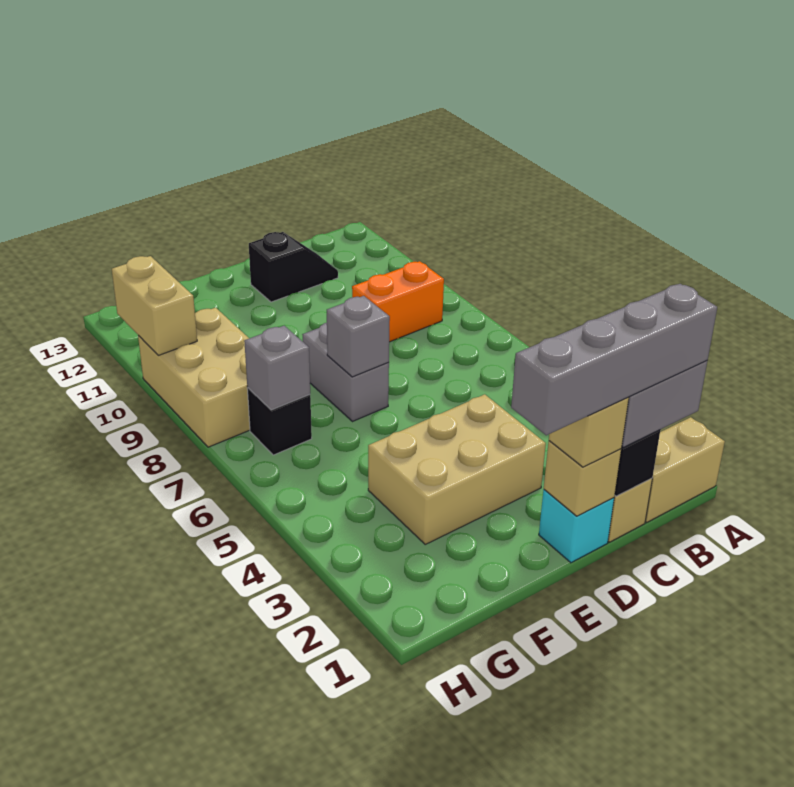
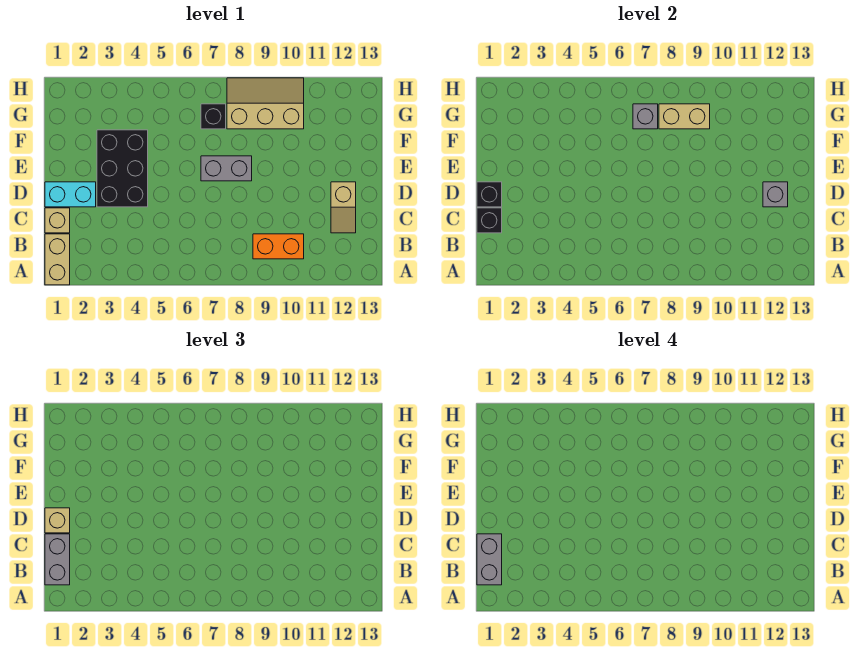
grey 1x4 brick [511,284,717,435] -> grey 1x2 brick [477,534,502,585]
orange 1x2 brick [352,261,444,342] -> orange 1x2 brick turned to [253,234,304,259]
black 1x2 slope [249,232,338,302] -> tan 1x2 slope [331,182,356,233]
cyan 1x1 brick [539,490,614,563] -> cyan 1x2 brick [45,182,96,207]
tan 1x1 brick [544,441,621,516] -> black 1x1 brick [477,182,502,207]
tan 2x3 brick [368,394,546,544] -> black 2x3 brick [97,130,148,207]
grey 1x1 brick [327,296,390,377] -> grey 1x1 brick moved to [763,182,788,207]
tan 2x3 brick [138,308,250,447] -> tan 2x3 slope [227,78,304,129]
tan 1x2 brick [112,256,197,355] -> tan 1x2 brick moved to [659,104,710,129]

